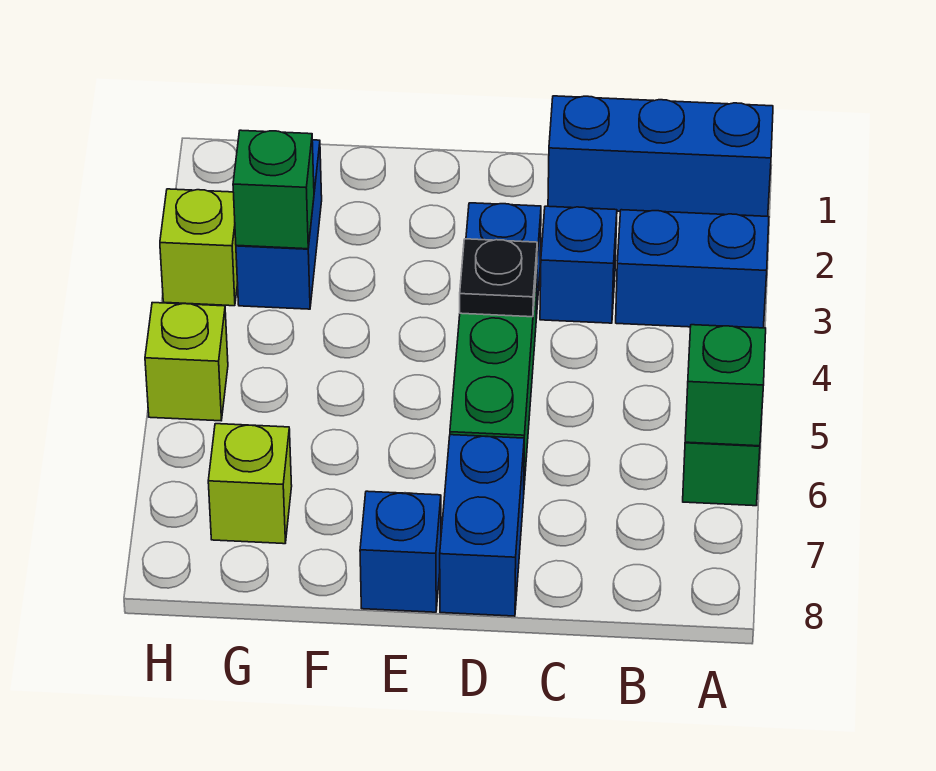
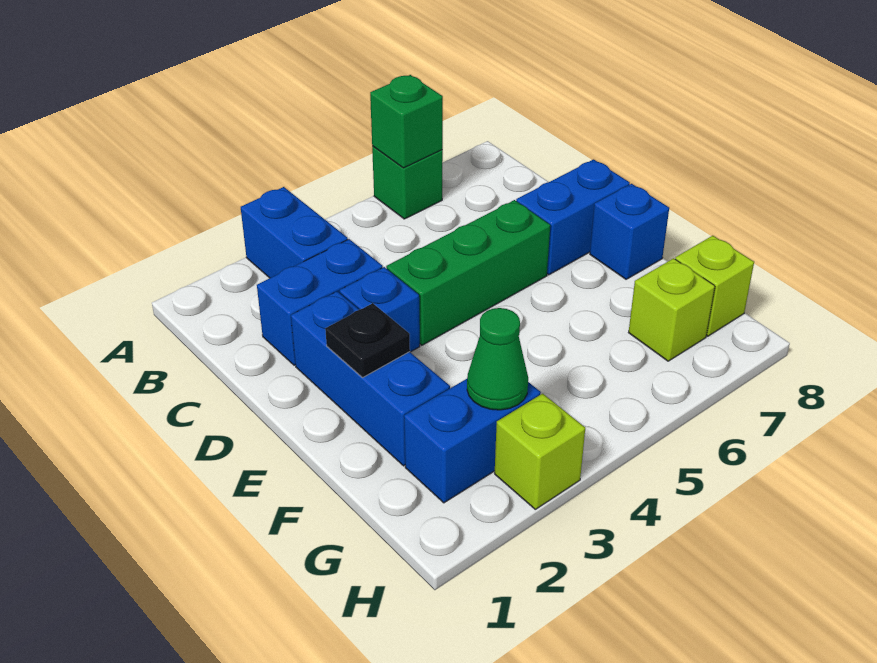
blue 1x3 brick [548,96,773,216] -> blue 1x3 brick moved to [291,291,450,466]
blue 1x1 brick [540,206,617,323] -> blue 1x2 brick [257,239,383,365]
black 1x1 plate [460,239,537,317] -> black 1x1 plate moved to [325,303,410,378]
green 1x1 brick [233,130,314,249] -> green 1x1 cone [467,308,528,410]
lime 1x1 brick [145,303,228,421] -> lime 1x1 brick moved to [675,236,754,336]

